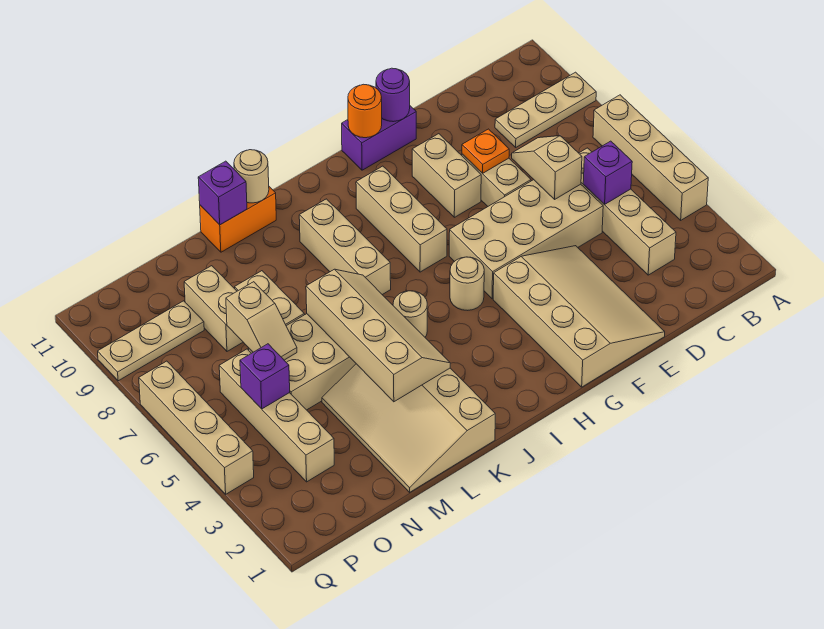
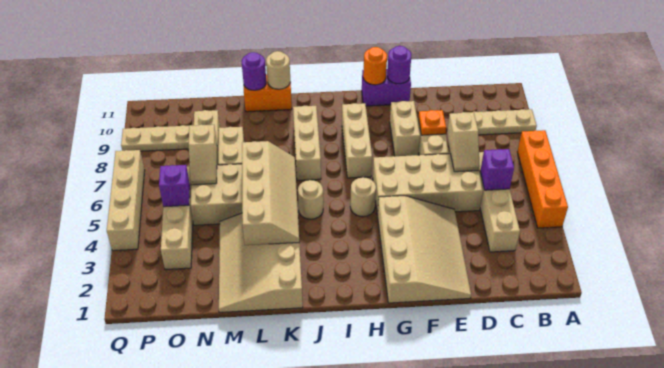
tan 1x4 brick [593,95,708,220] -> orange 1x4 brick [517,130,568,228]
tan 1x2 slope [512,136,582,199] -> tan 1x2 slope turned to [447,112,480,172]
purple 1x1 brick [198,161,247,225] -> purple 1x1 round brick [242,52,266,90]

